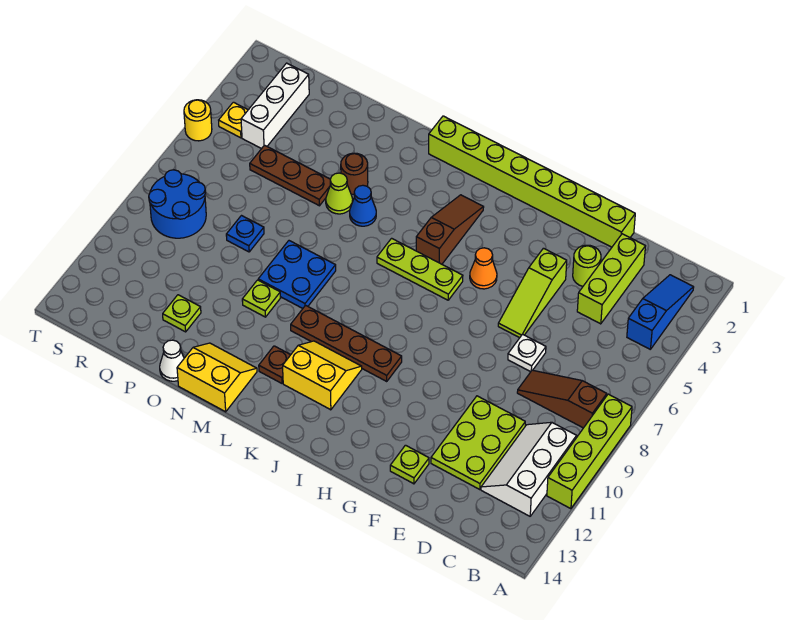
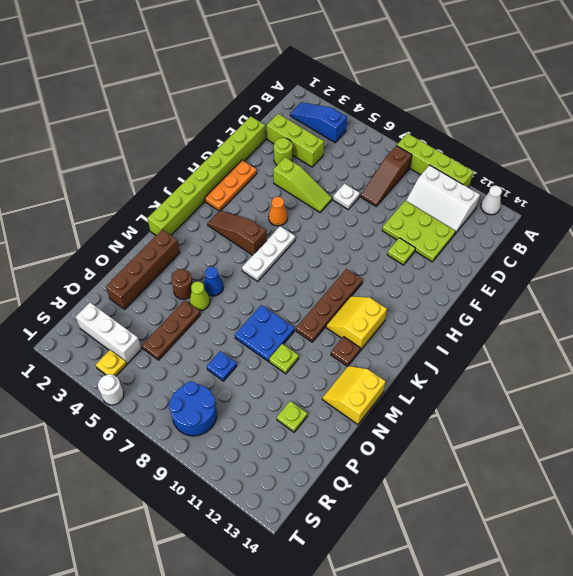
lime 1x1 plate [390,445,429,484] -> lime 1x1 plate moved to [387,238,415,265]
none -> orange 1x3 plate [205,160,257,211]
lime 1x3 plate [377,238,463,300] -> white 1x3 plate [242,226,295,281]
none -> brown 1x4 brick [106,230,180,309]
white 1x1 cone [160,340,184,381] -> white 1x1 cone moved to [481,186,502,215]
yellow 1x1 round brick [184,100,212,141] -> white 1x1 round brick [98,374,124,405]

